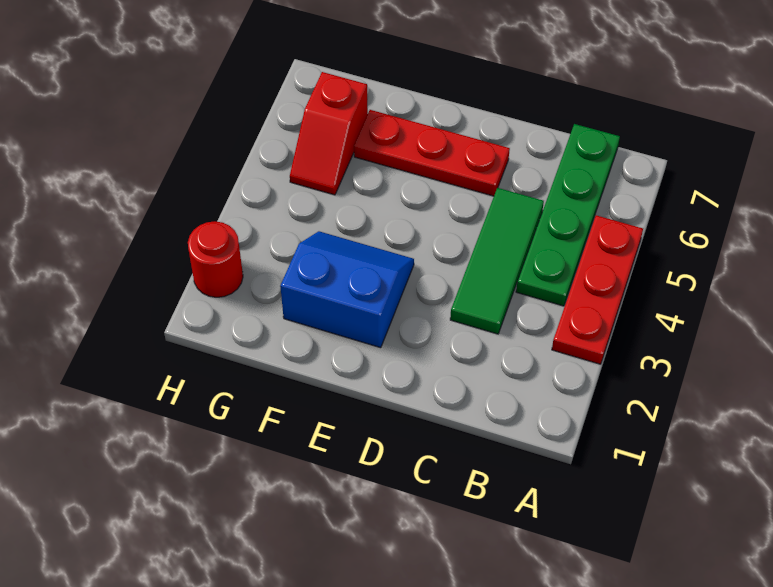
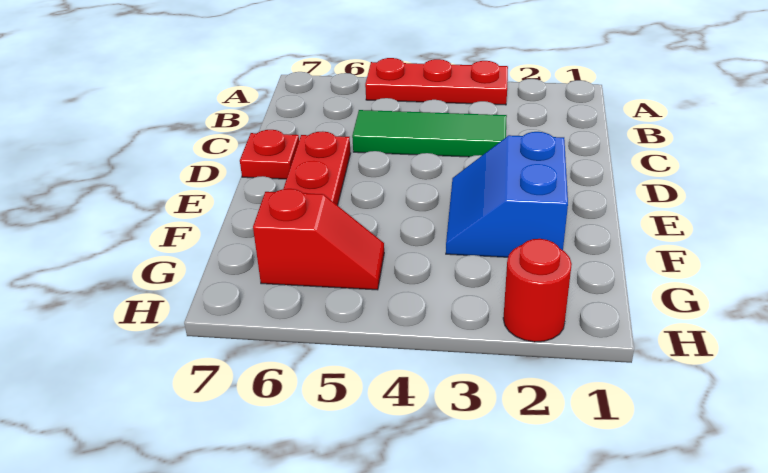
green 1x4 plate [516,124,620,306] -> none
none -> red 1x1 plate [240,130,299,179]

